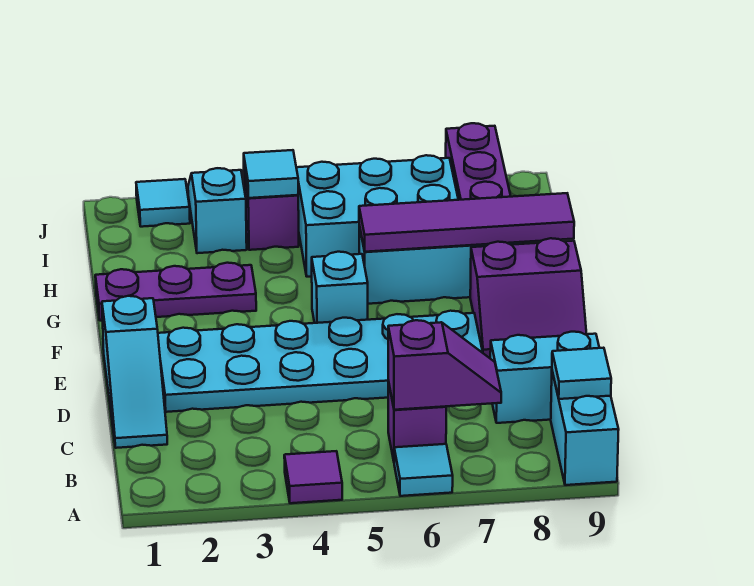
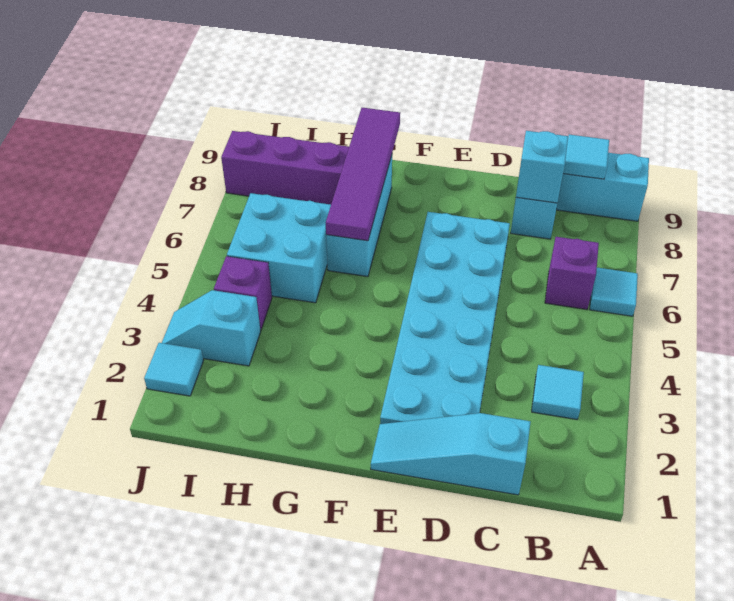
purple 1x1 tile [284,451,342,503] -> none
purple 1x2 slope [388,320,501,410] -> none
cyan 1x3 slope [102,296,167,448] -> cyan 1x3 slope turned to [371,413,531,495]
purple 2x2 slope [470,238,587,358] -> none
cyan 1x1 brick [312,252,368,323] -> cyan 1x1 brick moved to [516,131,568,203]
purple 1x3 plate [95,263,256,321] -> none
cyan 2x3 brick [296,155,458,277] -> cyan 2x2 brick [227,193,331,303]
cyan 1x1 tile [244,150,298,198] -> cyan 1x1 tile moved to [532,365,584,419]

